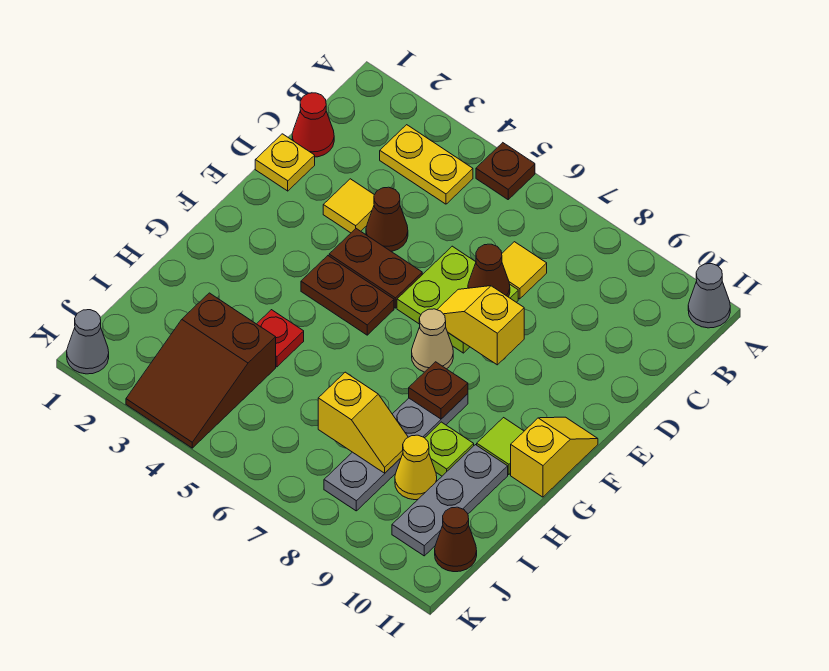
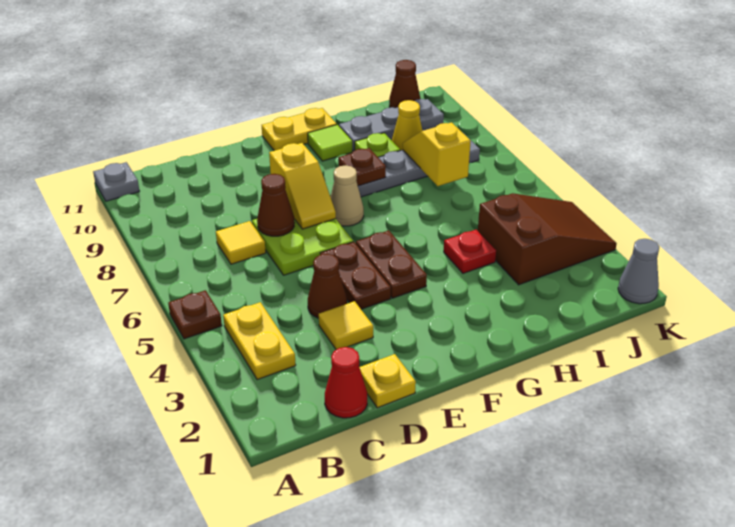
grey 1x1 cone [688,264,730,328] -> grey 1x1 plate [93,162,140,201]
yellow 1x2 slope [511,417,598,497] -> yellow 1x2 plate [262,108,337,151]

